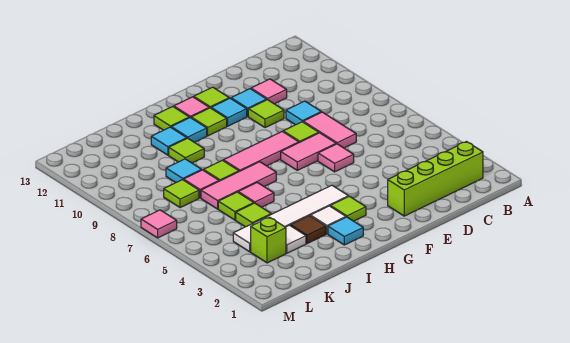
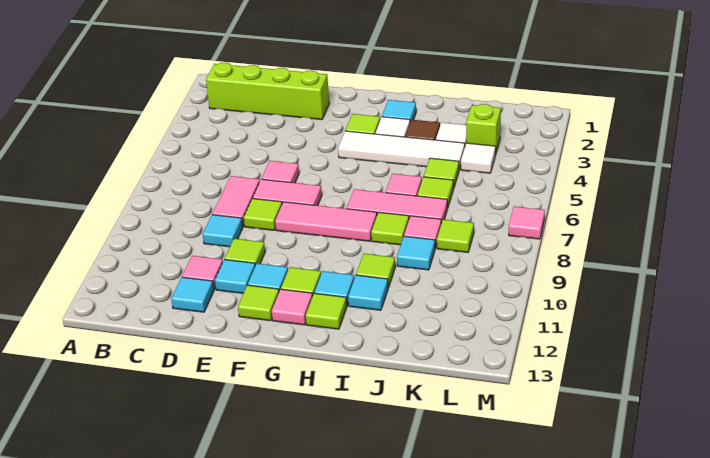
none -> cyan 1x1 tile [171,277,214,312]

